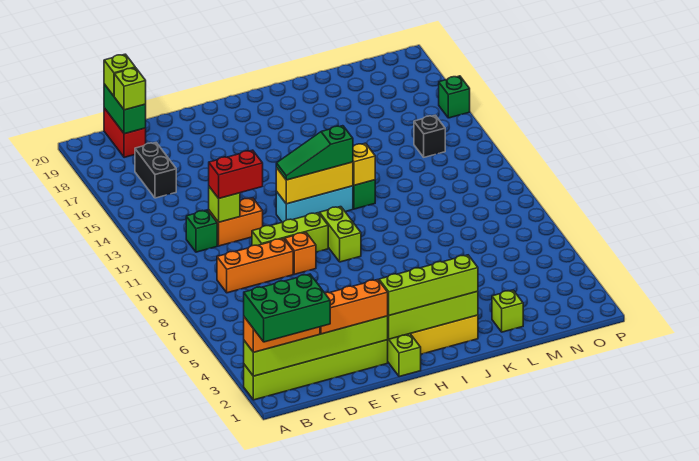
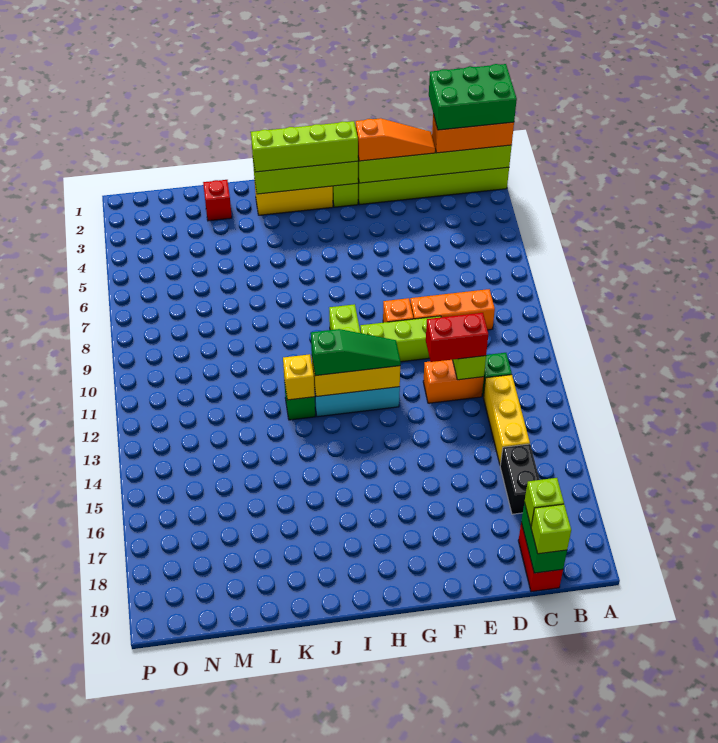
none -> yellow 1x3 brick [483,375,530,465]
orange 1x3 brick [320,280,388,334] -> orange 1x3 slope [356,118,435,161]
lime 1x1 brick [492,290,523,332] -> red 1x1 brick [203,180,232,221]
black 1x1 brick [414,115,445,157] -> none
green 1x1 brick [439,76,470,118] -> none

